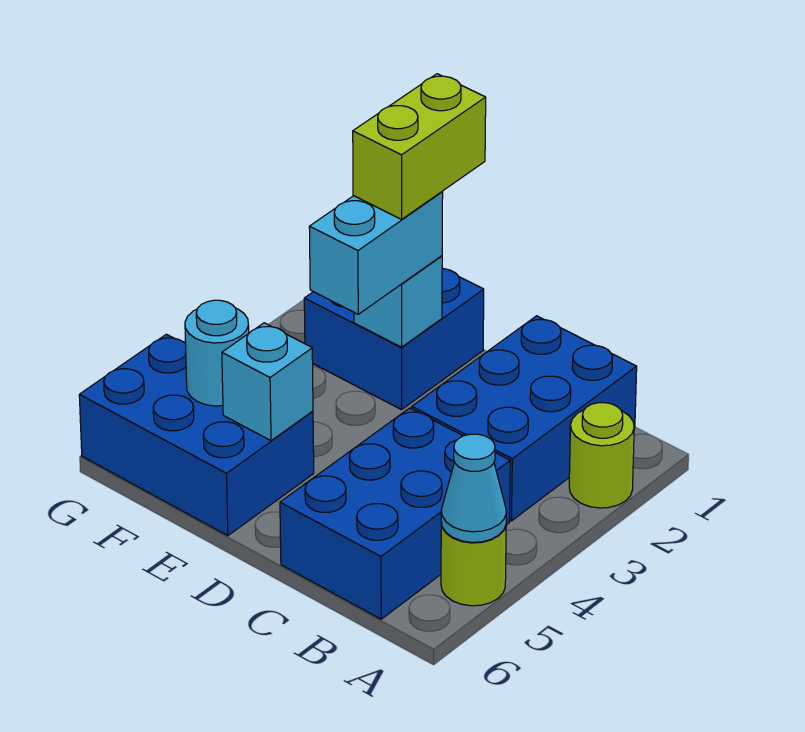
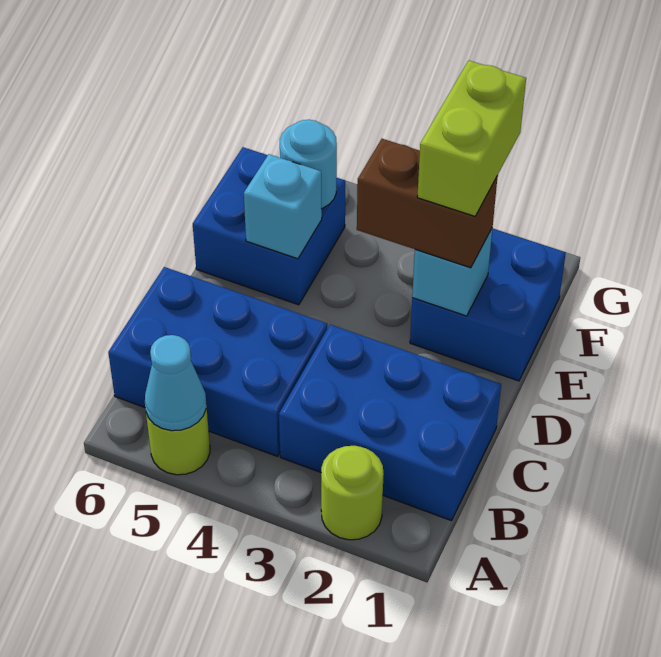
lime 1x2 brick [353,74,486,219] -> lime 1x2 brick turned to [417,60,526,216]
cyan 1x2 brick [309,192,443,314] -> brown 1x2 brick [357,139,498,268]
blue 2x3 brick [79,334,314,536] -> blue 2x2 brick [193,147,345,305]

